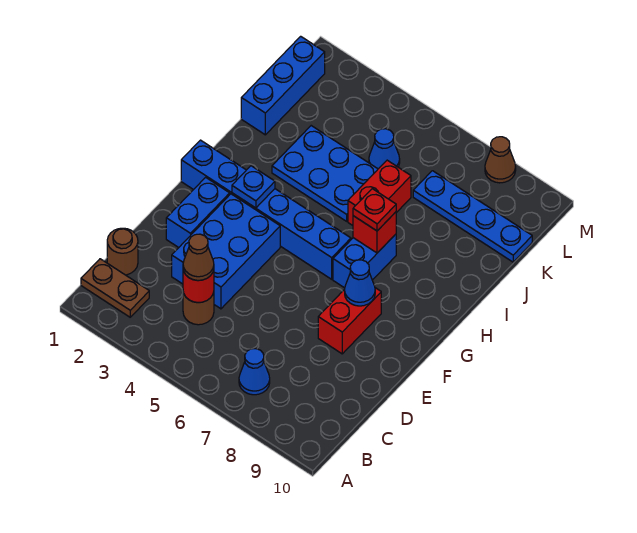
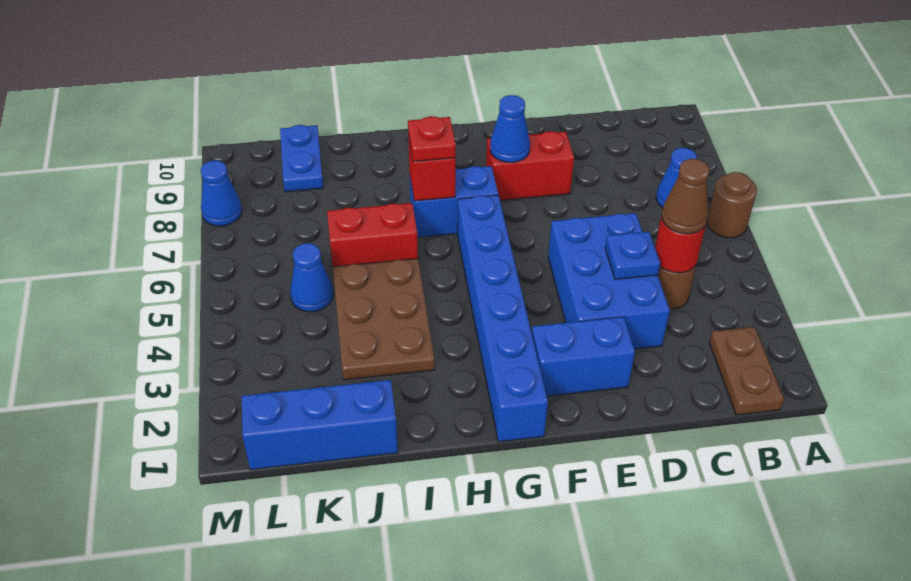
brown 1x1 round brick [107,228,138,275] -> brown 1x1 round brick moved to [707,172,757,238]
blue 2x3 brick [172,194,280,309] -> blue 2x3 brick turned to [548,213,670,349]
blue 1x1 plate [232,166,275,208] -> blue 1x1 plate moved to [605,232,660,280]
blue 2x3 plate [272,126,378,221] -> brown 2x3 plate [333,259,435,380]
blue 1x4 plate [413,171,532,262] -> blue 1x2 plate [280,125,323,192]
brown 1x1 cone [485,137,516,183] -> blue 1x1 cone [201,160,242,226]

